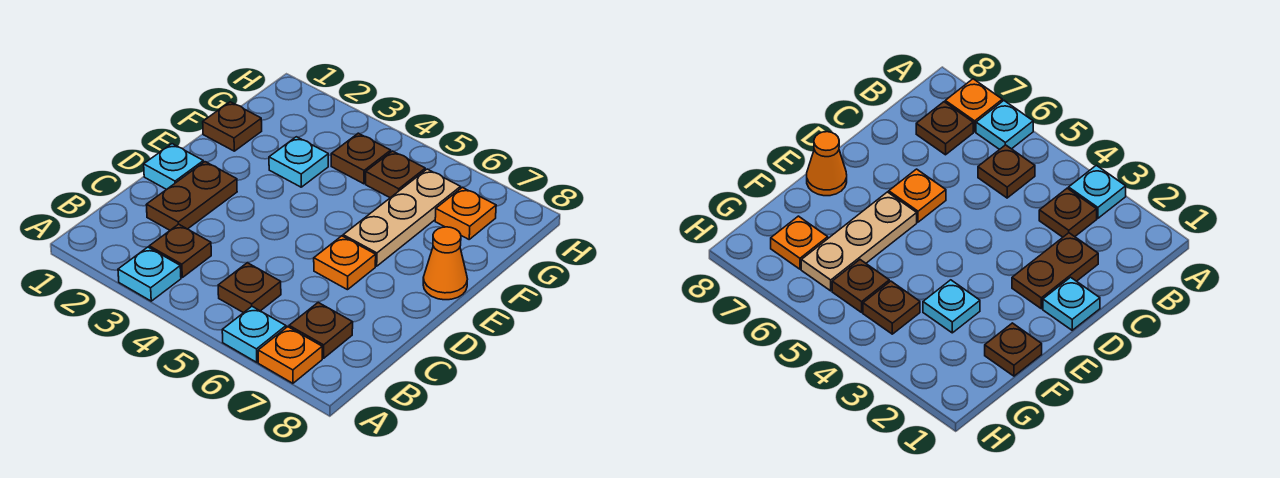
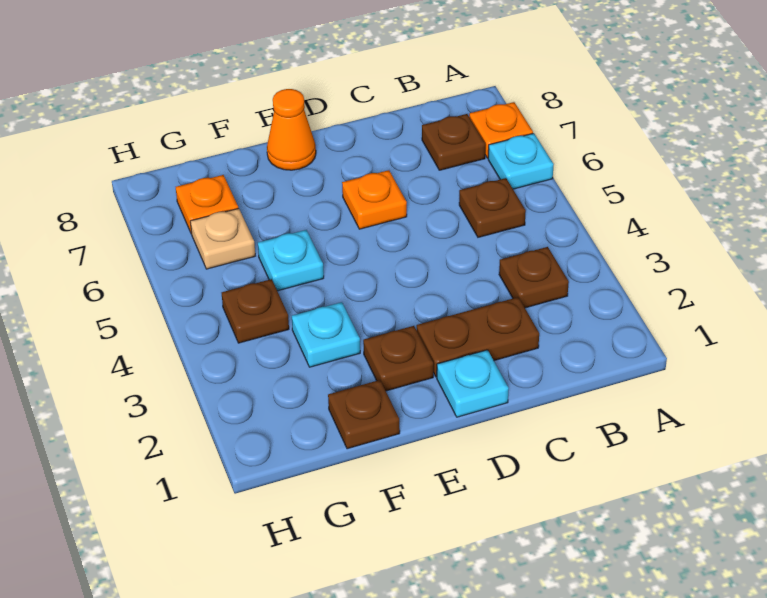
cyan 1x1 plate [118,247,181,301] -> cyan 1x1 plate moved to [258,230,324,291]
tan 1x3 plate [343,169,461,266] -> tan 1x1 plate [190,208,255,269]
brown 1x1 plate [366,151,425,198] -> brown 1x1 plate moved to [363,326,433,391]

